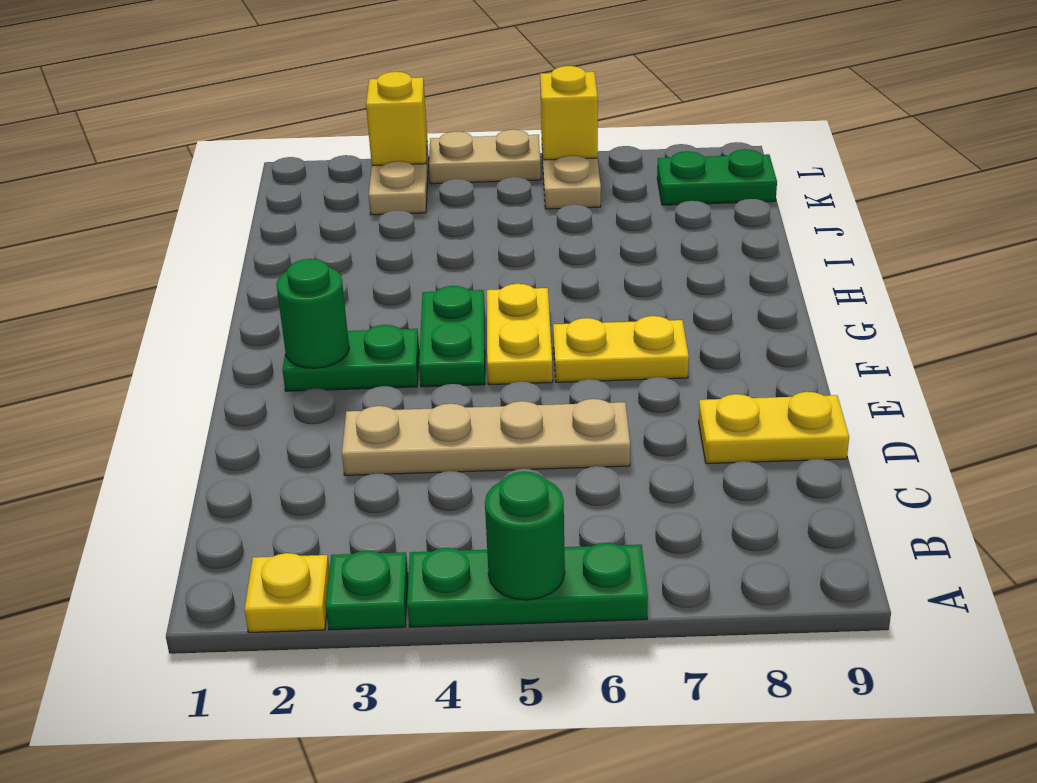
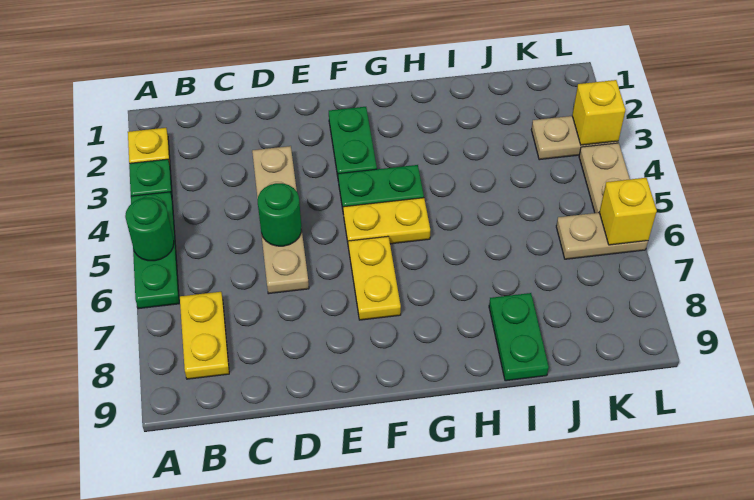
yellow 1x2 plate [699,392,849,464] -> yellow 1x2 plate moved to [180,292,229,379]
green 1x1 round brick [276,259,349,368] -> green 1x1 round brick moved to [258,183,301,246]
green 1x2 plate [657,149,777,205] -> green 1x2 plate moved to [489,293,549,381]

